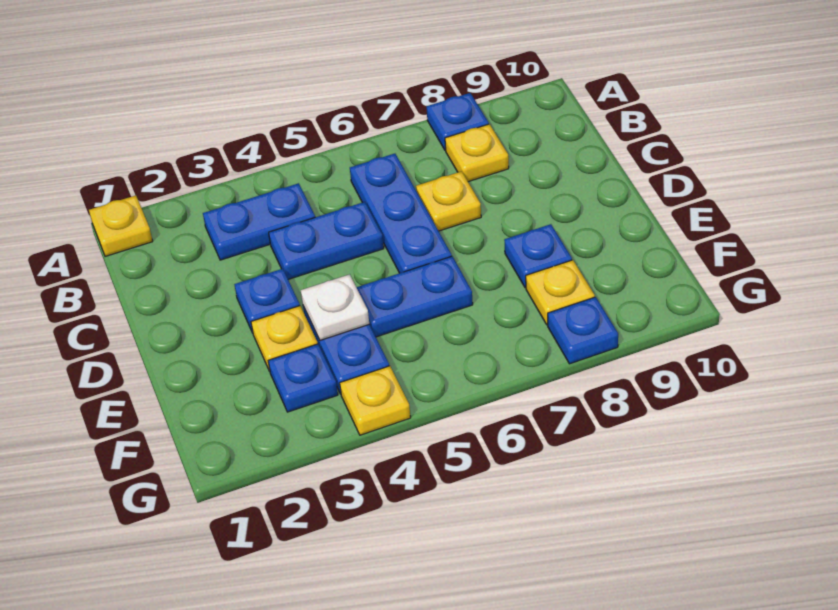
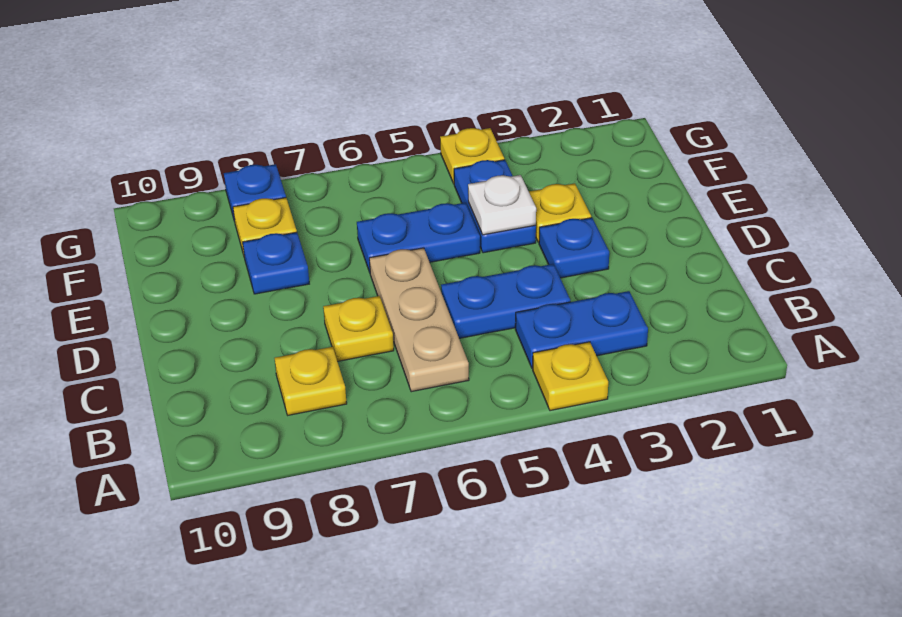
yellow 1x1 plate [89,195,153,256] -> yellow 1x1 plate moved to [533,342,608,411]
blue 1x1 plate [426,93,489,150] -> none
blue 1x3 plate [350,154,452,273] -> tan 1x3 plate [369,248,469,392]
blue 1x1 plate [268,344,338,412] -> none

